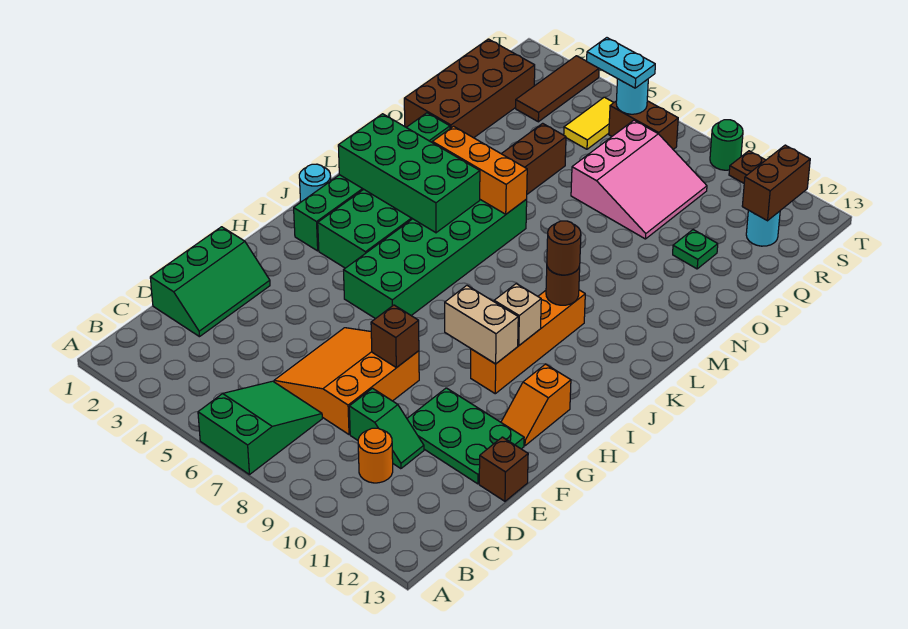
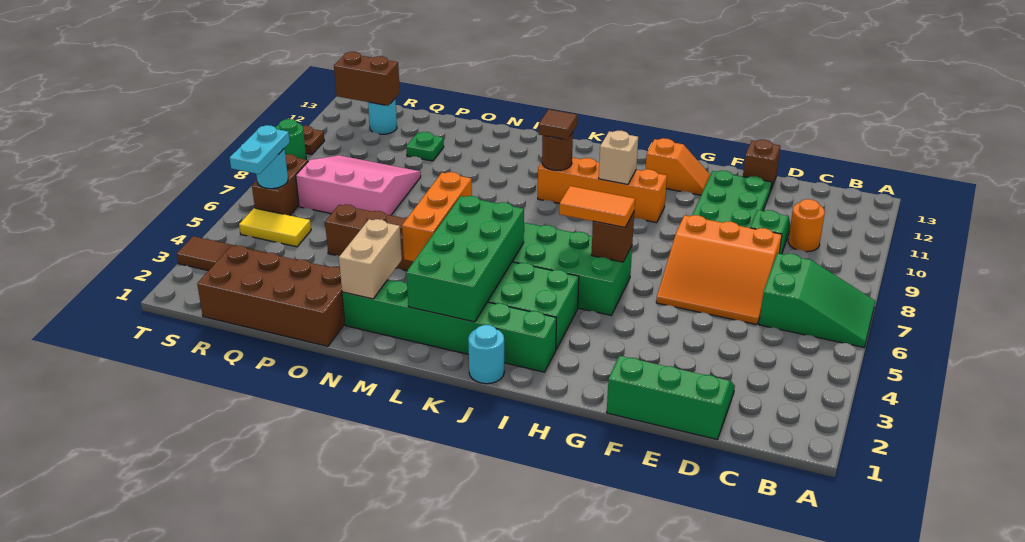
green 2x3 slope [198,381,322,475] -> green 2x3 slope turned to [759,253,875,347]
brown 1x1 brick [371,305,419,368] -> brown 1x1 brick moved to [591,212,634,262]
none -> orange 1x2 tile [559,186,635,227]
tan 1x2 brick [445,286,518,364] -> tan 1x2 brick moved to [339,219,402,299]
brown 1x1 round brick [547,221,581,275] -> brown 1x1 tile [538,109,577,140]

